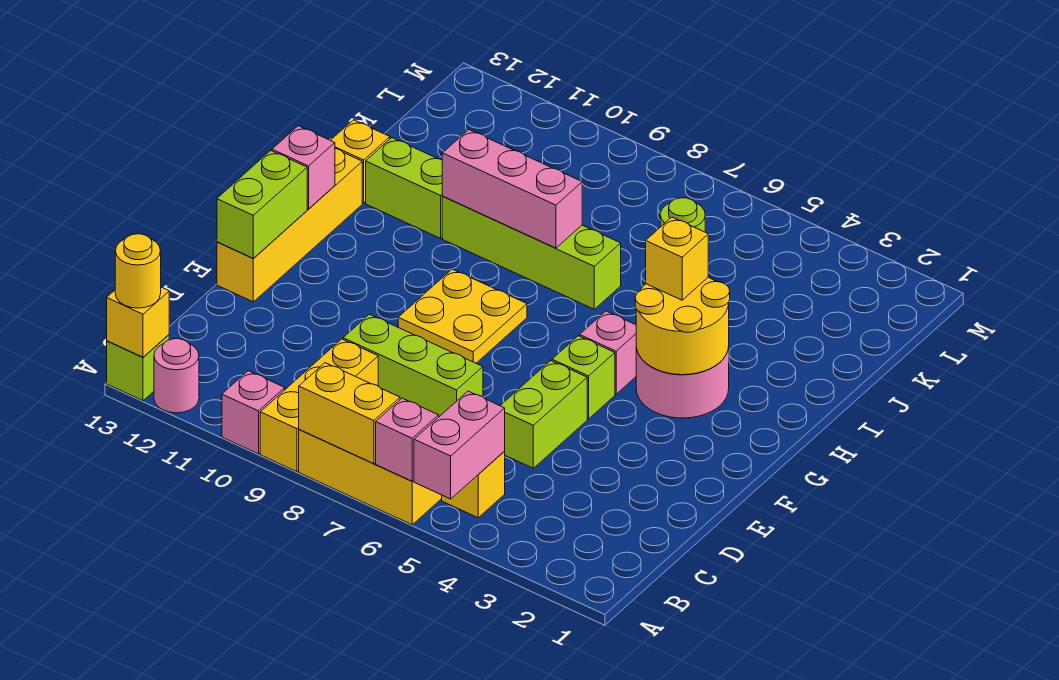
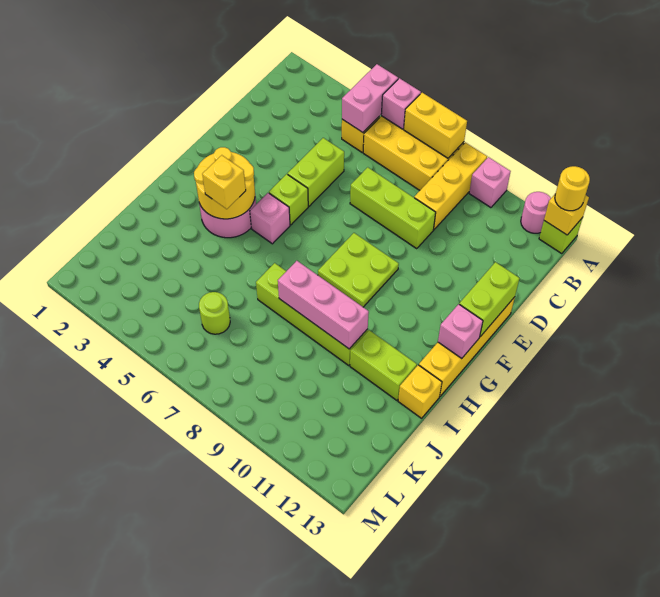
yellow 2x2 plate [398,269,527,363] -> lime 2x2 plate [318,233,399,307]

